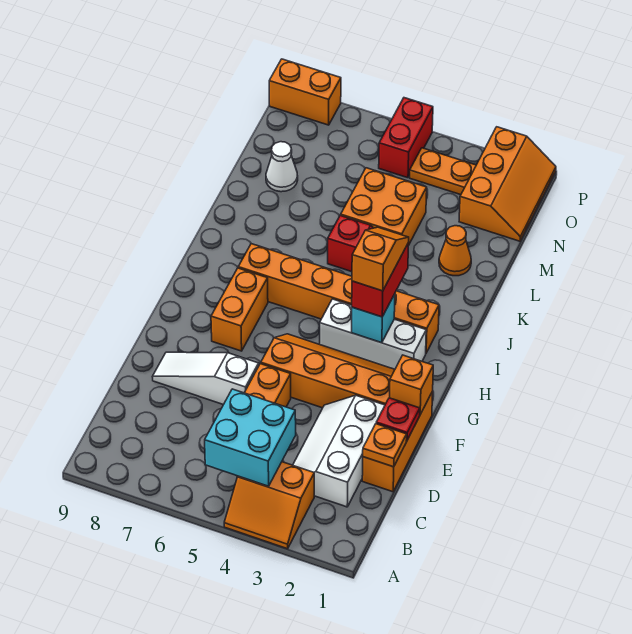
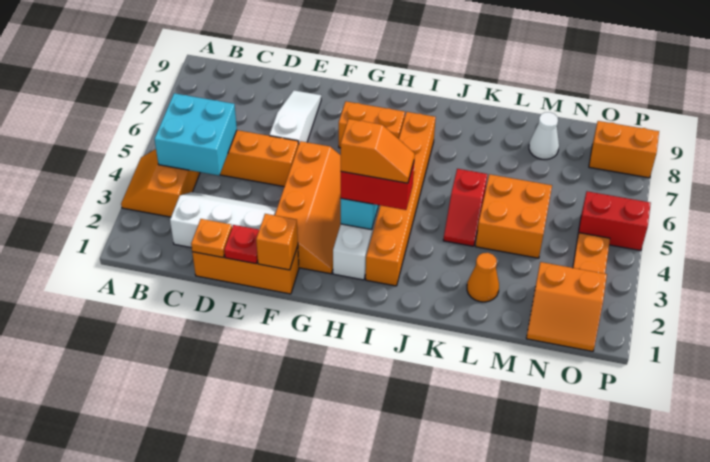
orange 2x3 slope [459,127,556,241] -> orange 2x2 slope [526,262,607,351]
orange 1x2 brick [269,59,341,125] -> orange 1x2 brick turned to [589,121,659,178]

